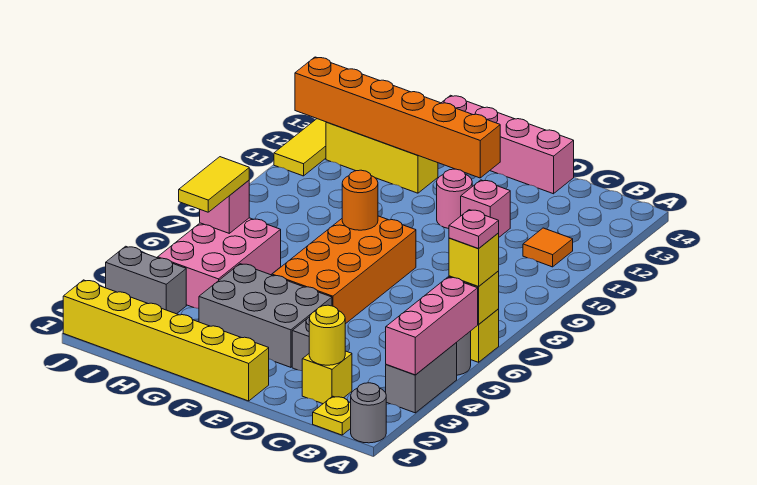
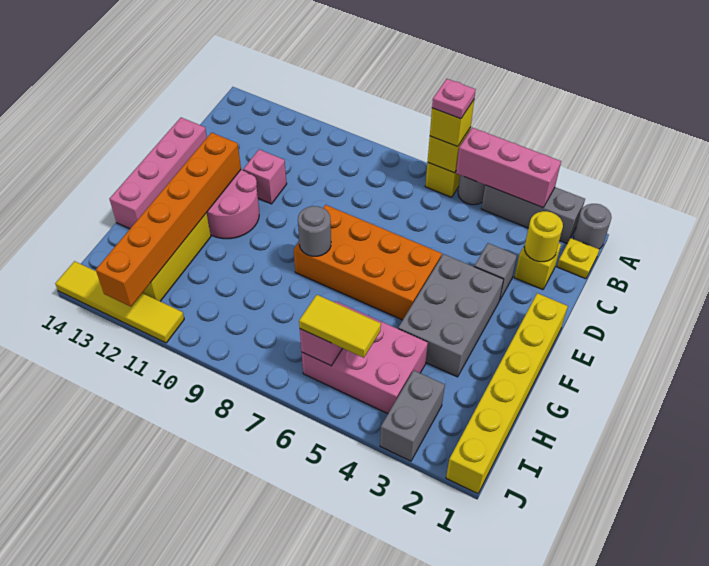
grey 1x2 brick [386,343,457,413] -> grey 1x3 brick [481,185,585,243]
orange 1x1 tile [523,228,573,267] -> none
pink 1x1 round brick [437,169,472,229] -> pink 2x2 round brick [207,170,259,239]
orange 1x1 round brick [342,170,378,230] -> grey 1x1 round brick [298,206,331,256]

